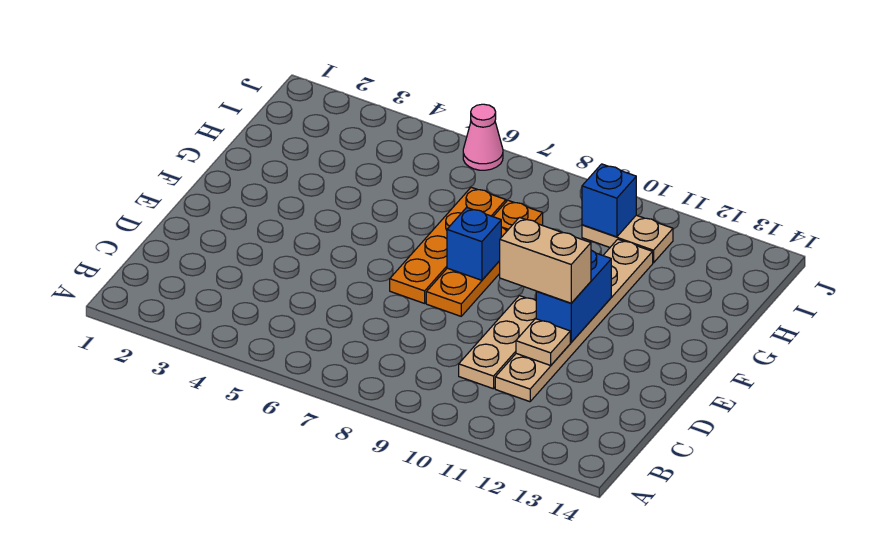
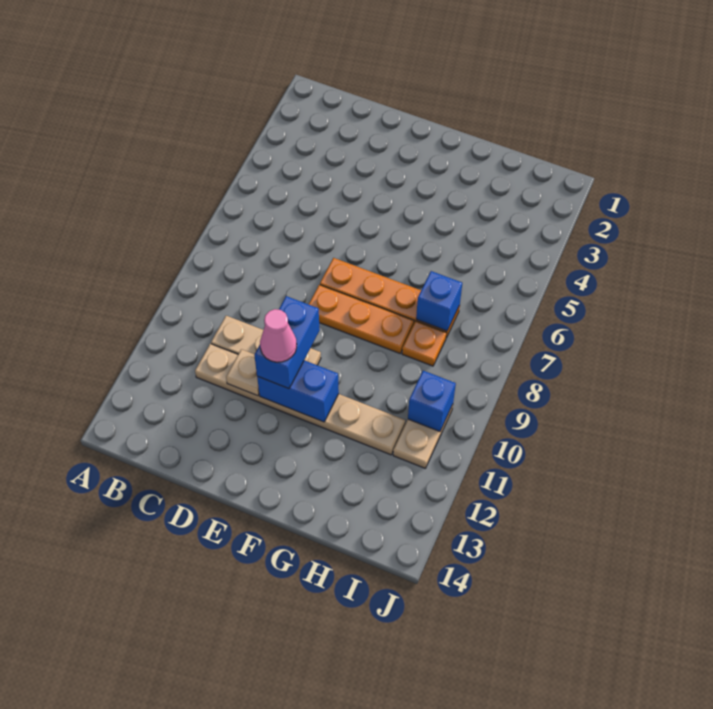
tan 1x2 brick [500,218,591,303] -> blue 1x2 brick [254,296,320,389]
blue 1x1 brick [447,207,501,280] -> blue 1x1 brick moved to [416,271,462,331]
pink 1x1 cone [463,104,503,170] -> pink 1x1 cone moved to [260,309,297,362]

